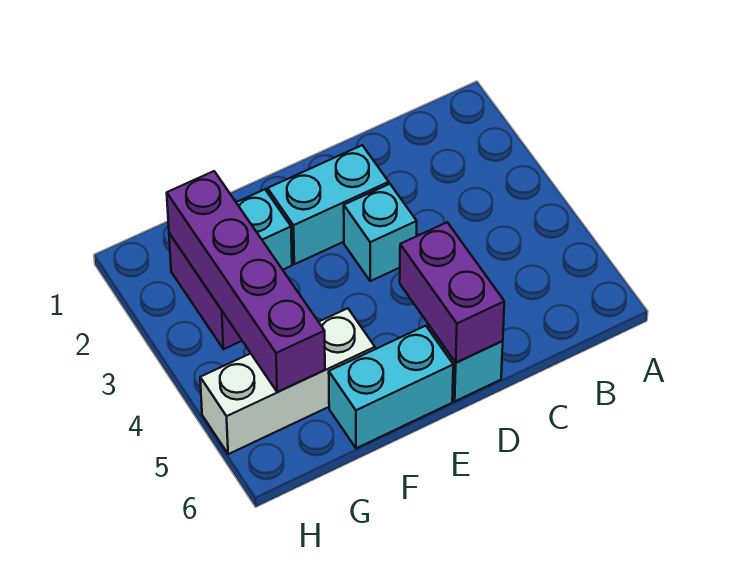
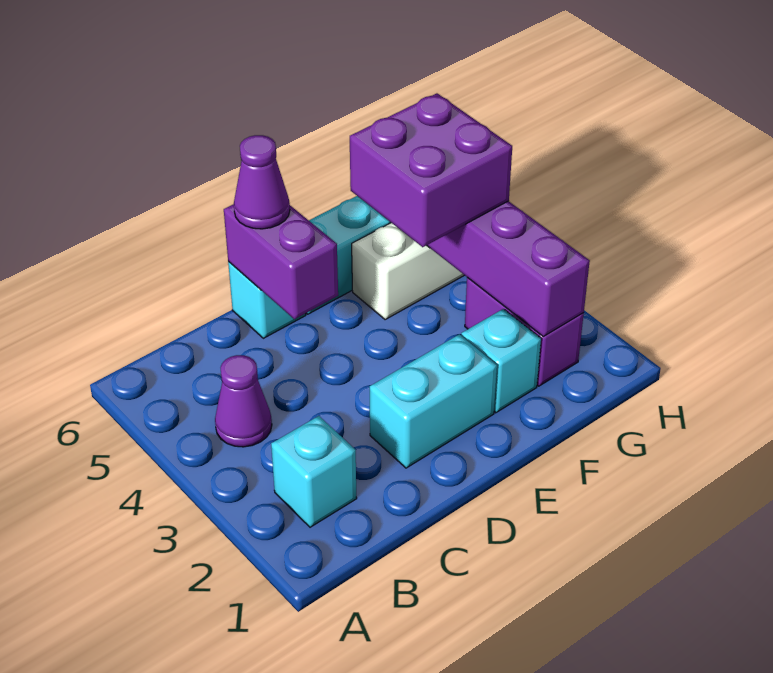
none -> purple 1x1 cone [215,355,272,447]
cyan 1x1 brick [344,184,417,281] -> cyan 1x1 brick moved to [271,416,357,527]
none -> purple 1x1 cone [234,135,290,229]
none -> purple 2x2 brick [350,93,512,247]

